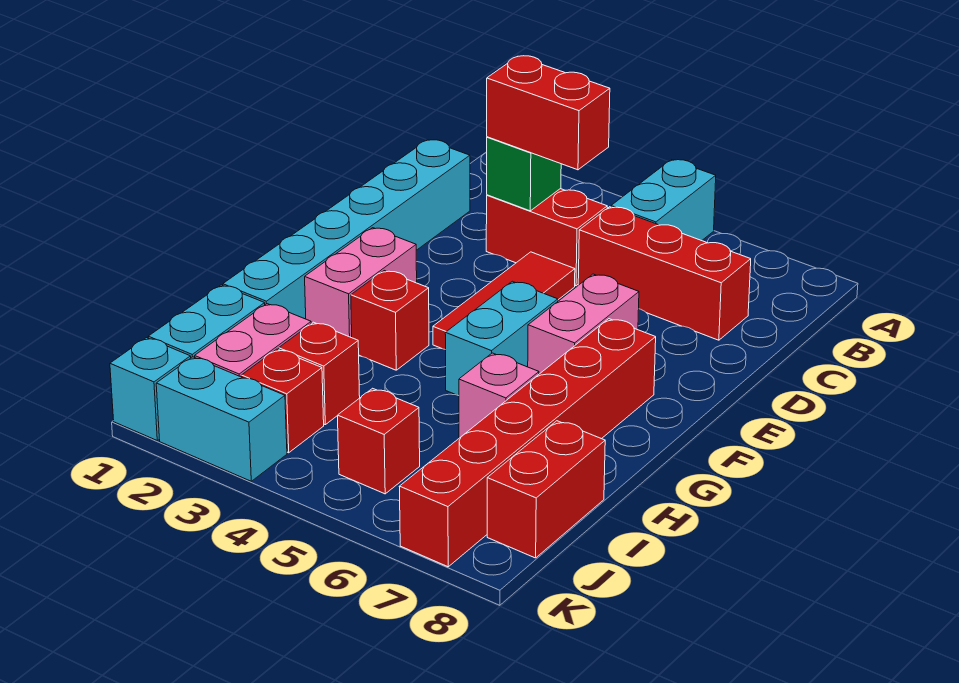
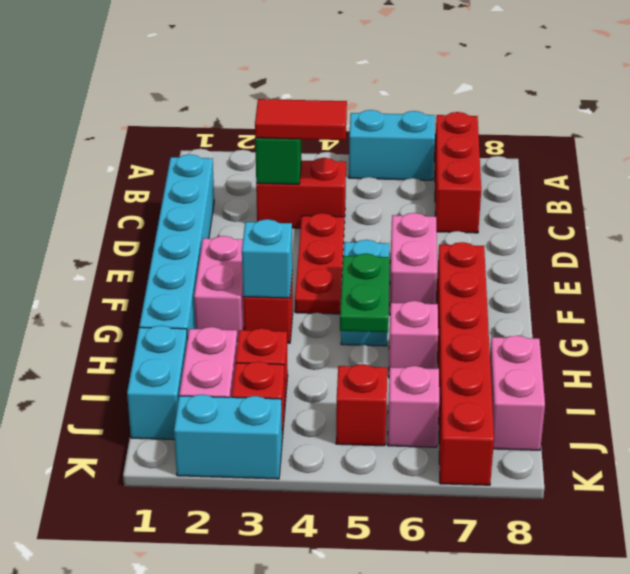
cyan 1x2 brick [611,160,716,241] -> cyan 1x2 brick turned to [349,110,435,180]
red 1x2 brick [487,56,610,170] -> red 1x2 tile [255,99,347,140]
red 1x3 brick [578,207,751,340] -> red 1x3 brick turned to [434,112,481,233]
red 1x3 tile [433,252,575,350] -> red 1x3 plate [295,213,344,314]
none -> green 1x2 plate [340,253,389,332]
red 1x2 brick [487,421,605,558] -> pink 1x2 brick [490,335,545,450]
none -> pink 1x1 brick [388,366,439,447]
cyan 1x1 brick [110,338,191,440] -> cyan 1x1 brick moved to [242,219,292,298]

